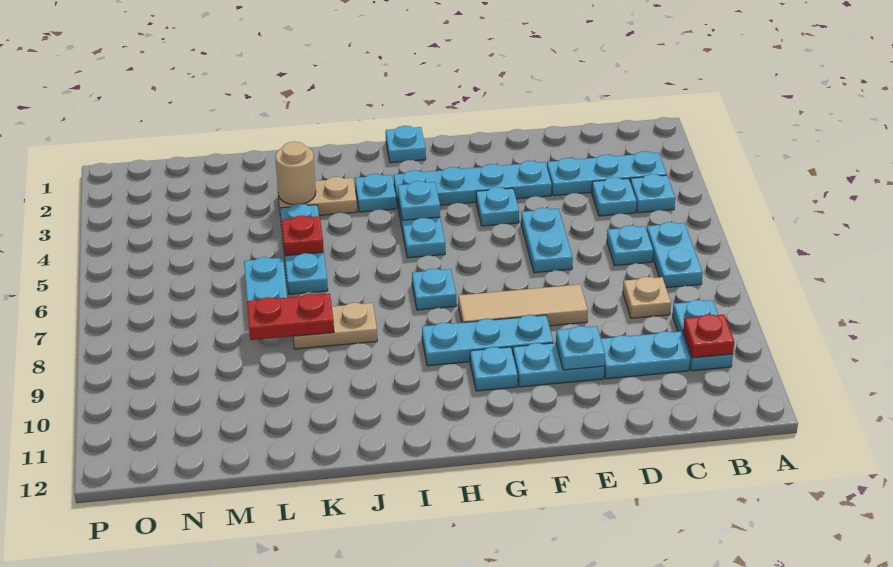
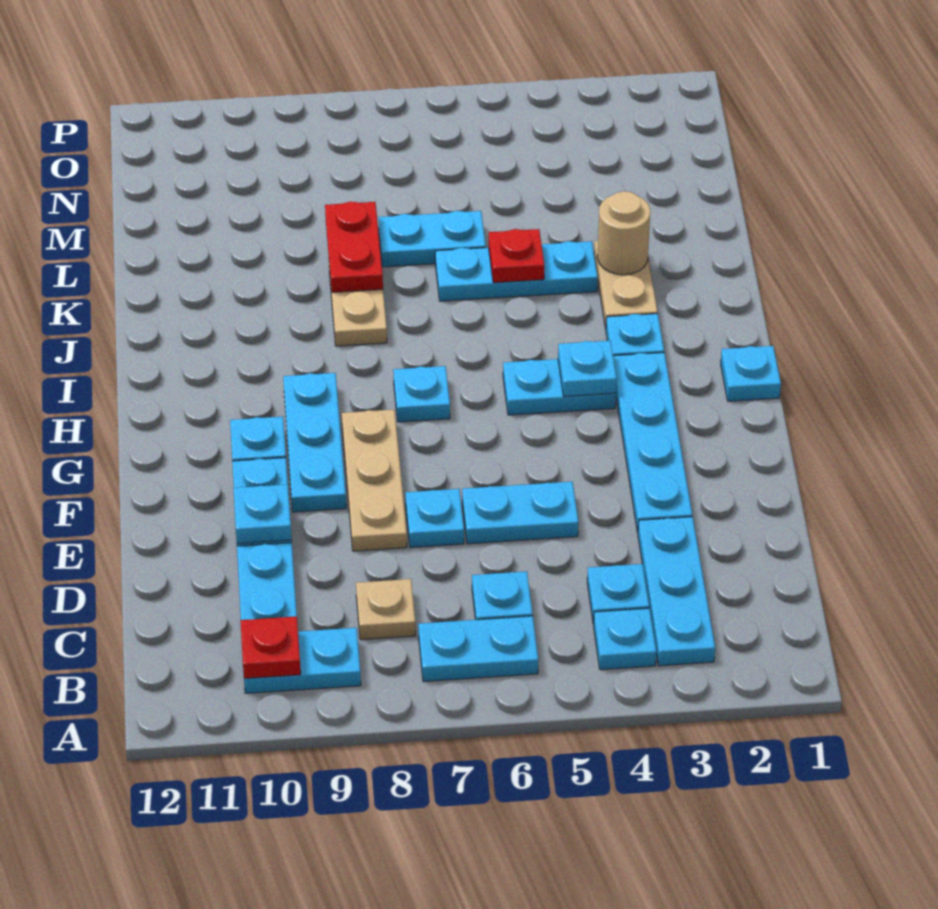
tan 1x3 tile [458,284,588,326] -> tan 1x3 plate [342,410,407,551]
cyan 1x1 plate [476,187,519,226] -> cyan 1x1 plate moved to [406,489,464,547]

